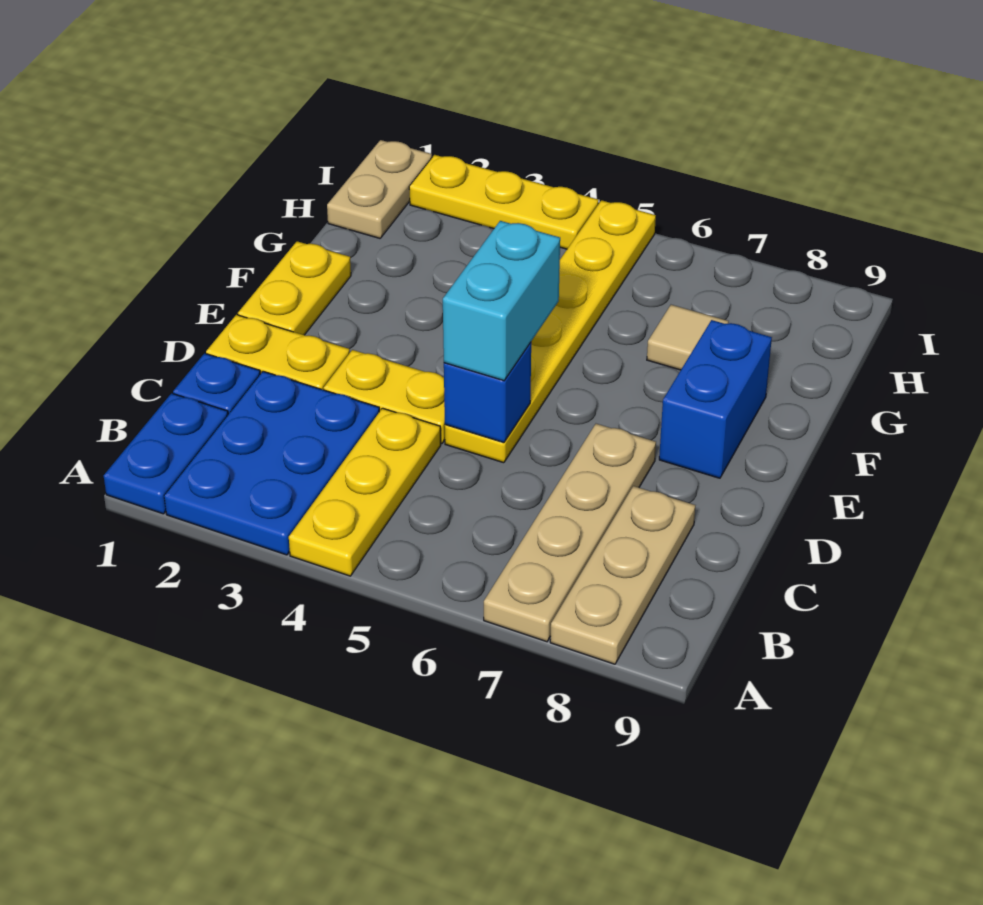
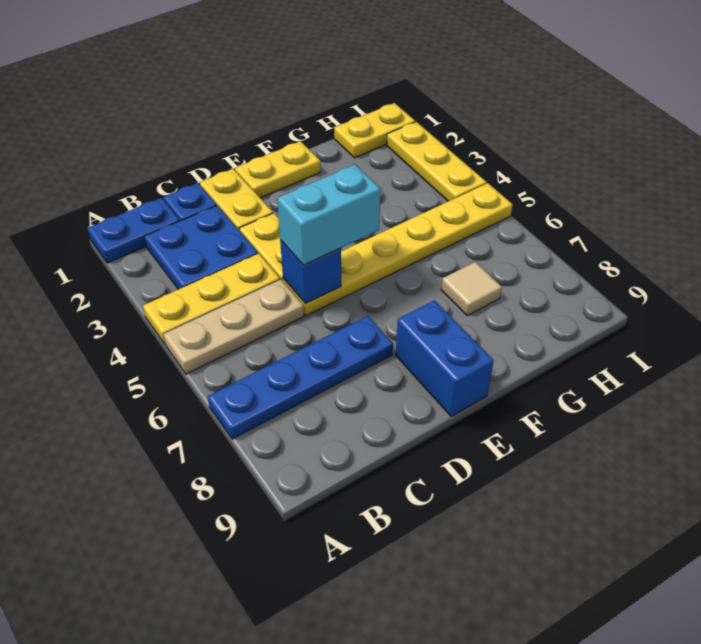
blue 2x3 plate [164,371,379,555] -> blue 2x2 plate [144,205,258,289]
tan 1x4 plate [484,424,656,642] -> blue 1x4 plate [208,316,393,439]
tan 1x3 plate [550,486,695,664] -> tan 1x3 plate moved to [163,279,304,374]
blue 1x2 brick [659,320,772,478] -> blue 1x2 brick turned to [396,300,494,416]
tan 1x2 plate [327,140,432,238] -> yellow 1x2 plate [334,103,415,158]

